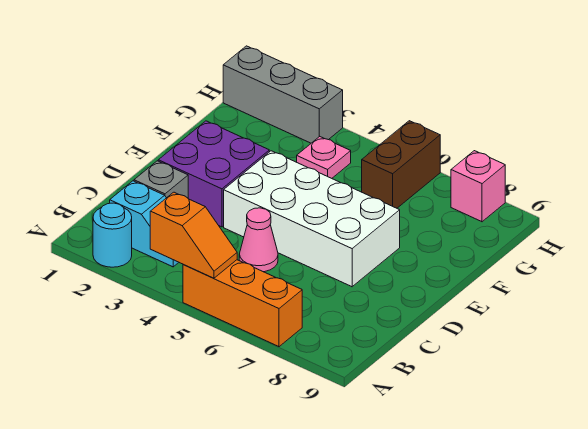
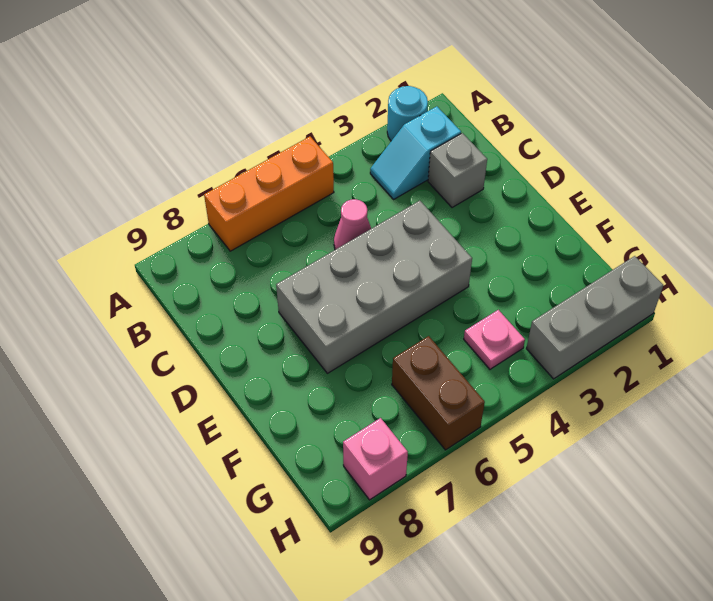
orange 1x2 slope [150,192,237,278] -> none
purple 2x2 brick [158,121,269,227] -> none
white 2x4 brick [224,151,400,287] -> grey 2x4 brick [276,201,472,373]

